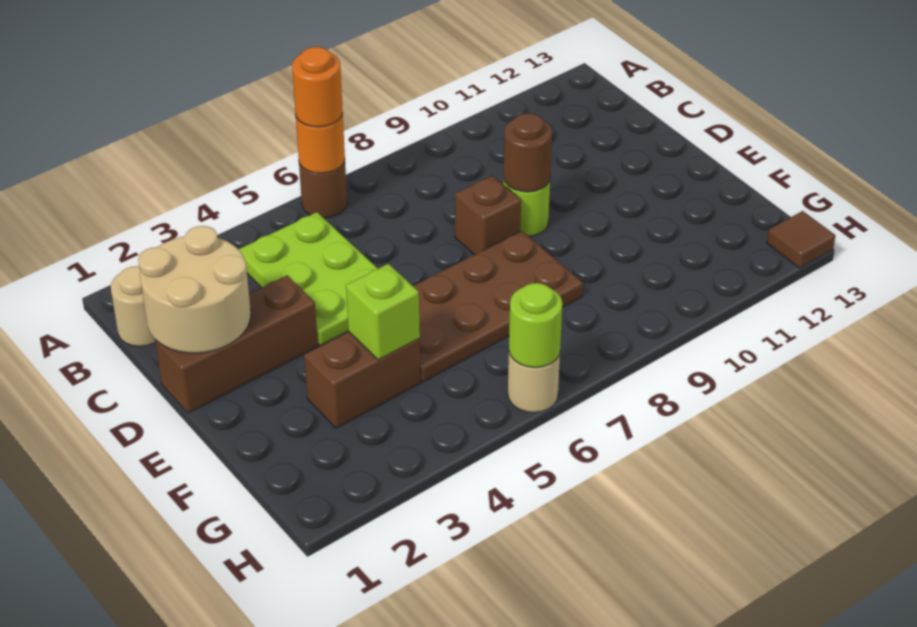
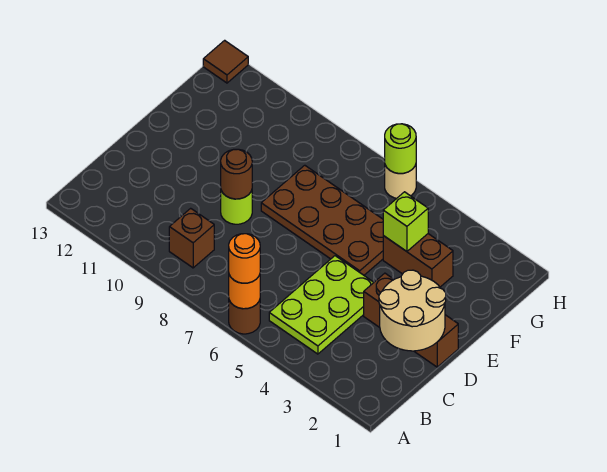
tan 1x1 round brick [111,266,155,347] -> none
brown 1x1 brick [455,176,521,255] -> brown 1x1 brick moved to [169,208,214,268]

